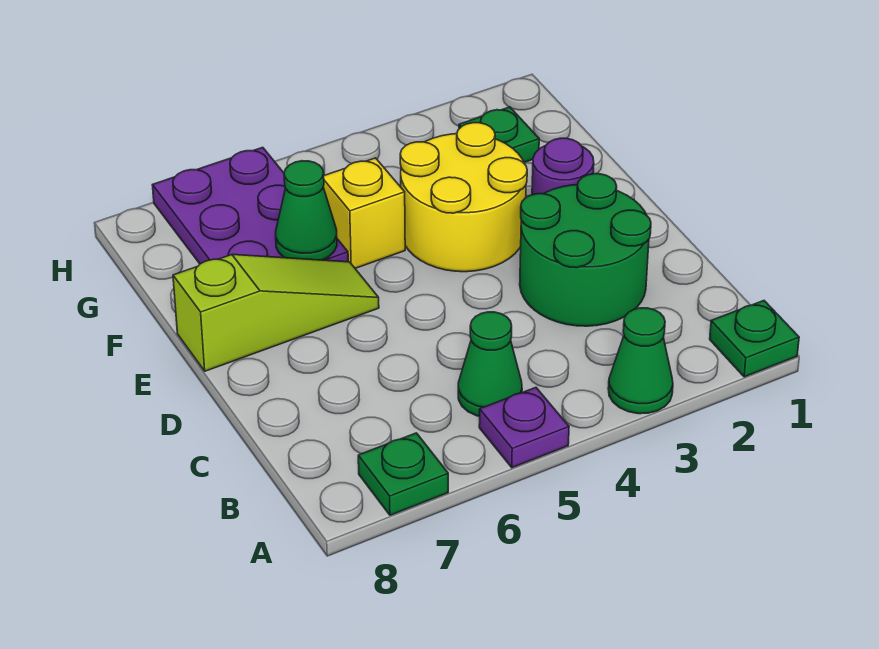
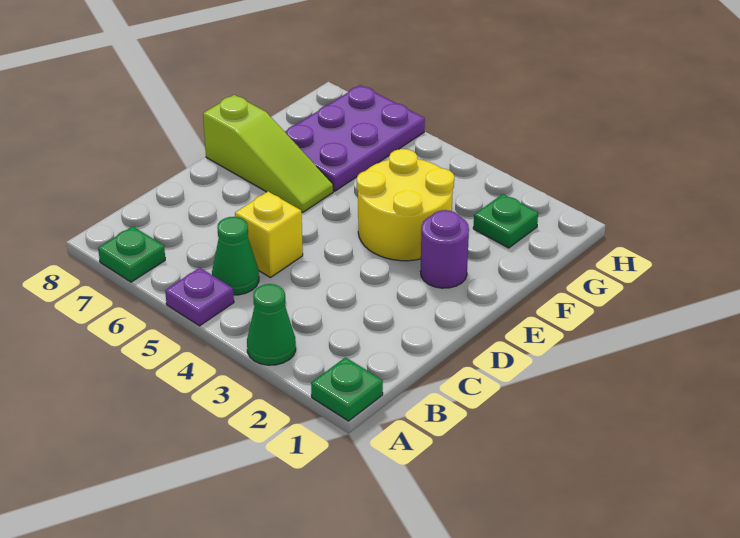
green 2x2 round brick [520,174,651,326] -> none
yellow 1x1 brick [323,158,405,268] -> yellow 1x1 brick moved to [235,192,303,278]
green 1x1 cone [276,161,337,260] -> none

